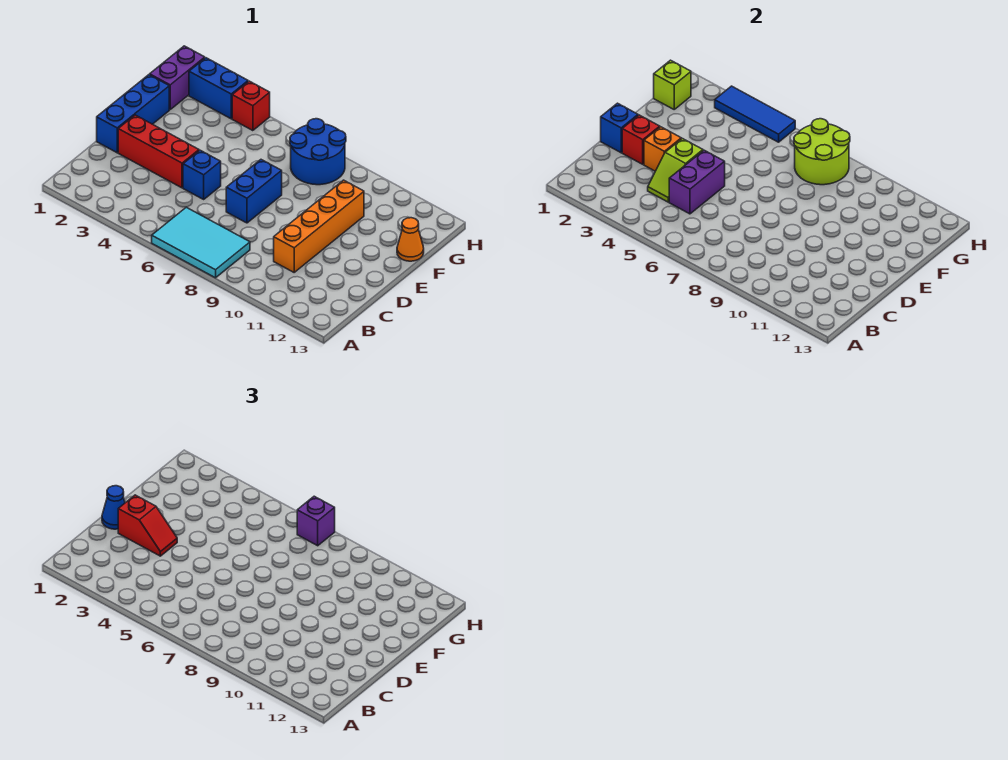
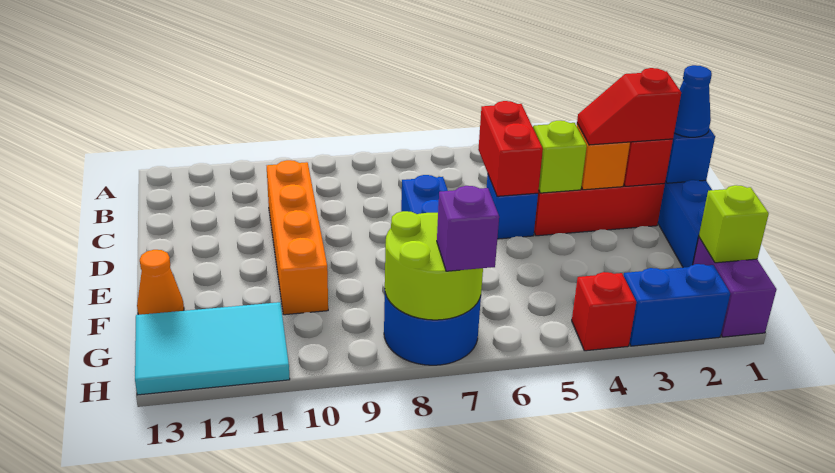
cyan 2x3 tile [152,207,250,278] -> cyan 2x3 tile moved to [135,302,290,395]
purple 1x2 brick [669,150,725,214] -> red 1x2 brick [478,101,543,196]
blue 1x3 tile [715,86,795,142] -> none

